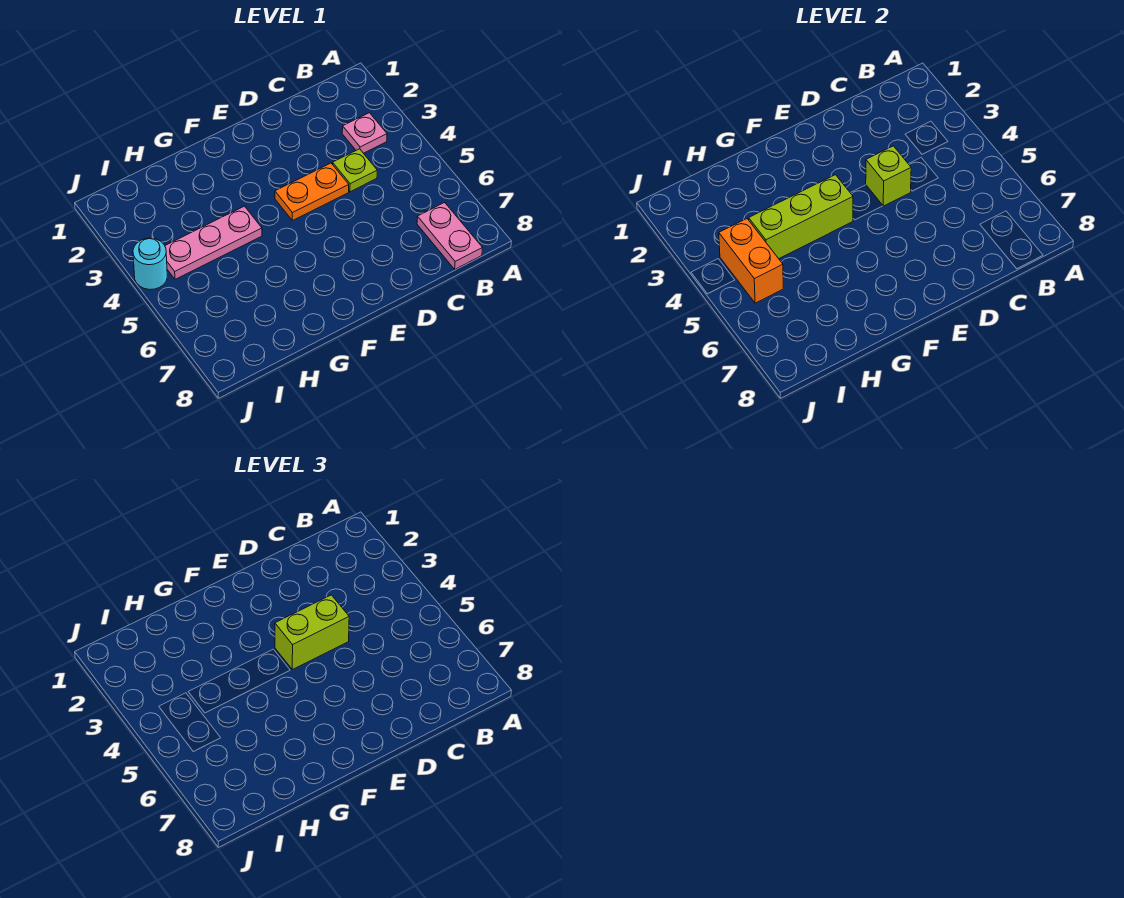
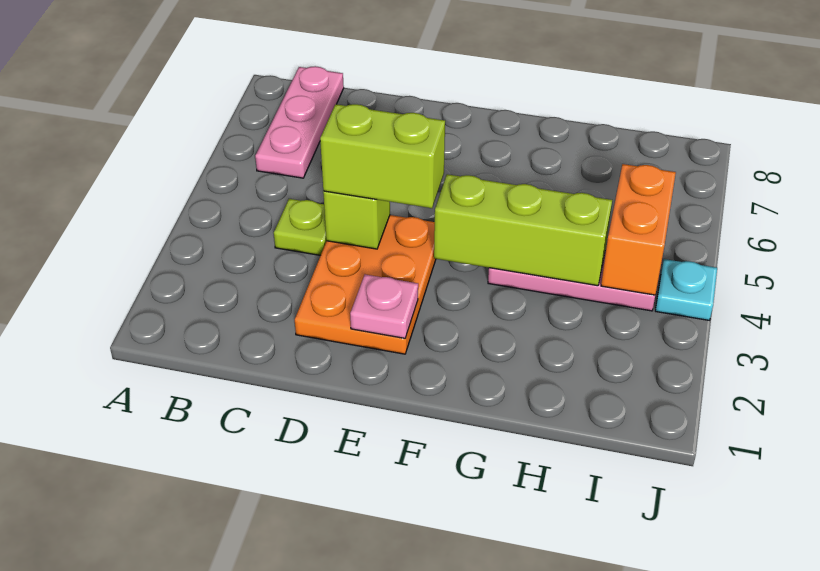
pink 1x1 plate [342,113,387,153] -> pink 1x1 plate moved to [350,275,418,338]
pink 1x2 plate [417,202,482,269] -> pink 1x3 plate [255,66,344,178]
orange 1x2 plate [275,163,349,221] -> orange 2x3 plate [295,215,436,354]
cyan 1x1 round brick [133,238,167,290] -> cyan 1x1 plate [655,259,717,320]

